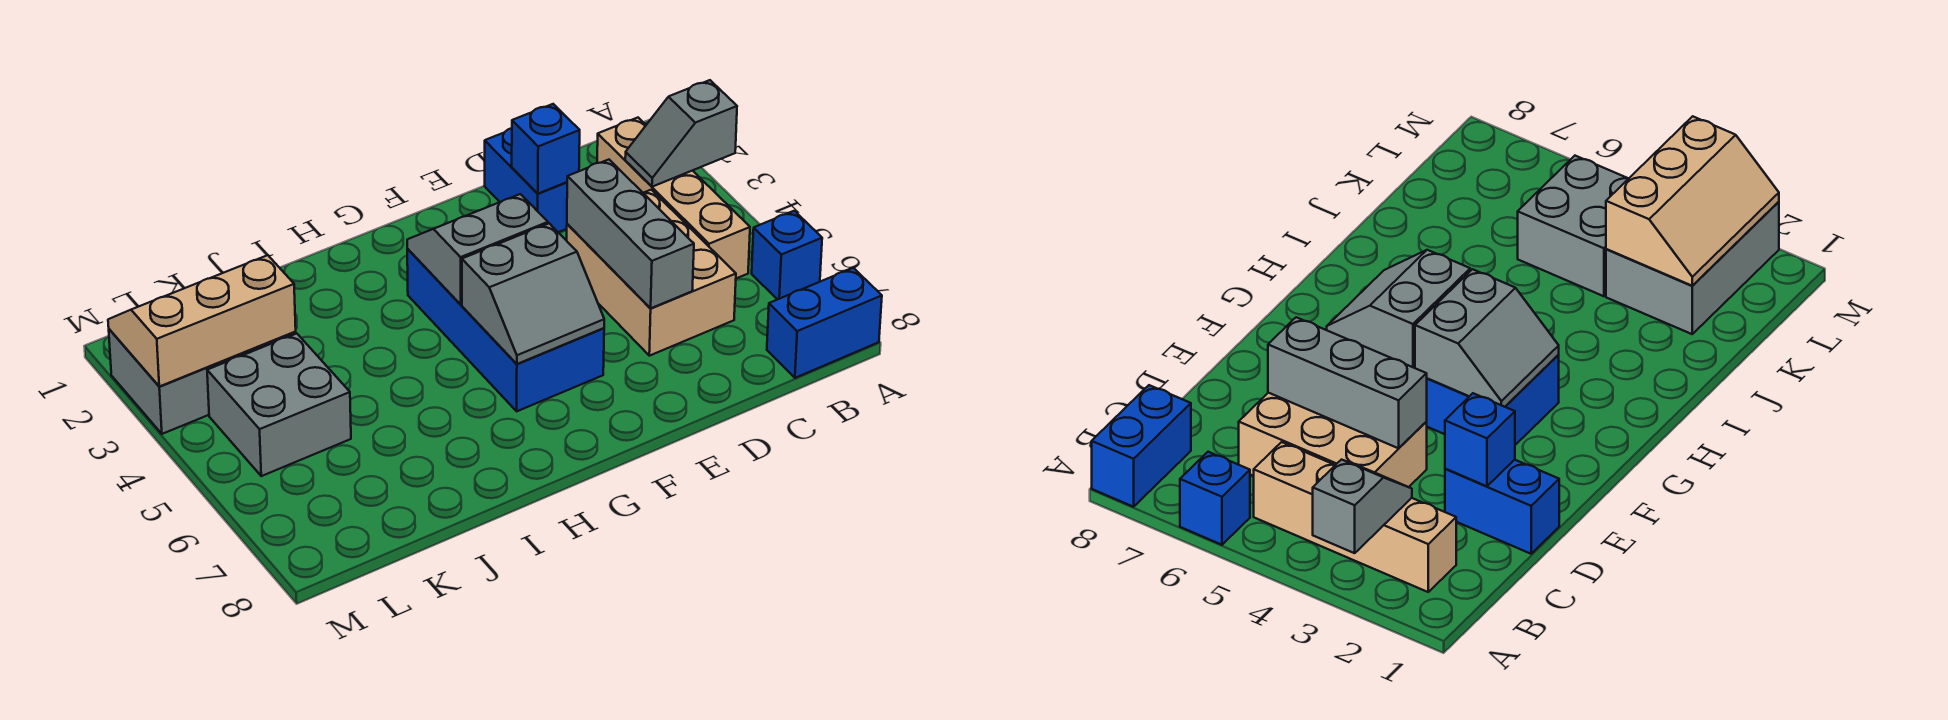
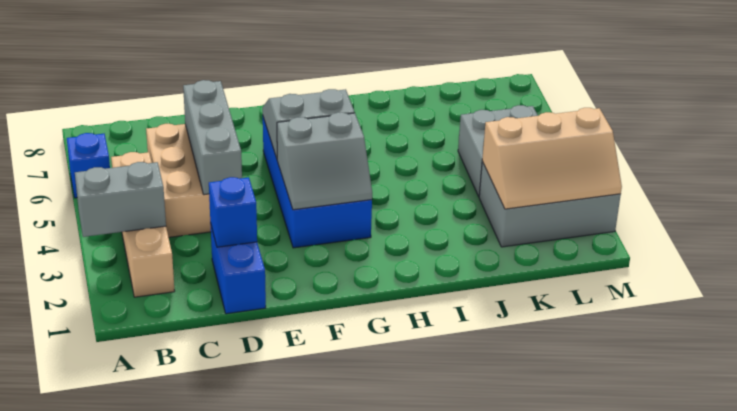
grey 1x2 slope [625,80,737,187] -> grey 1x2 brick [75,162,166,237]
blue 1x2 brick [767,268,882,378] -> none

